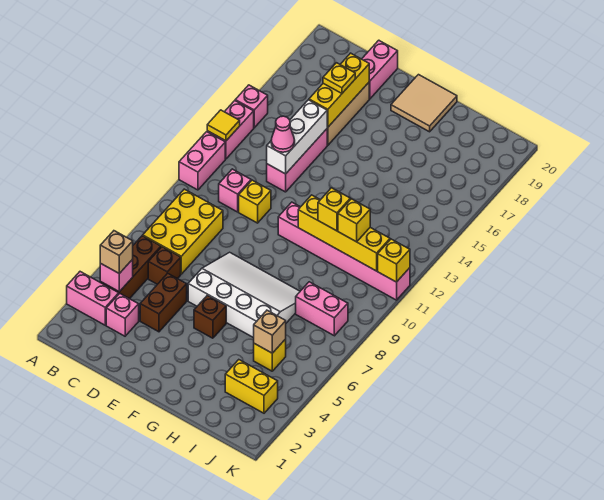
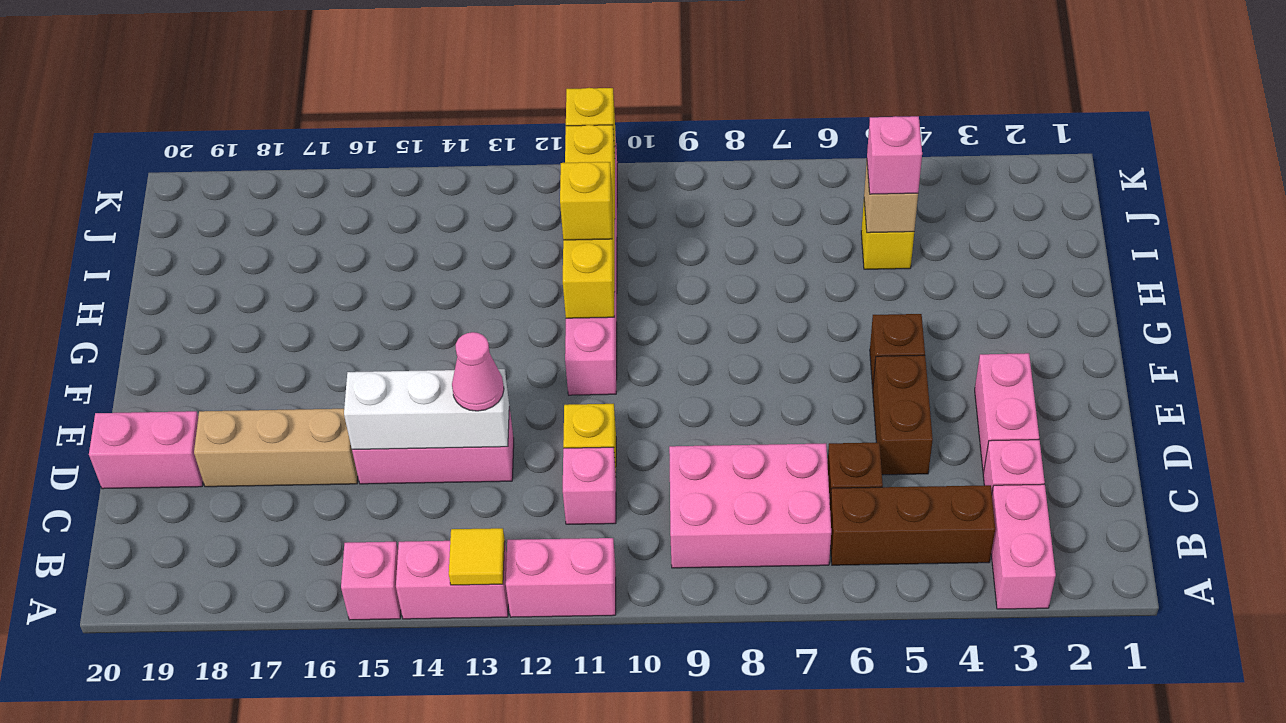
pink 1x1 brick [100,259,133,292] -> pink 1x1 brick moved to [867,116,922,194]
tan 1x1 brick [100,231,133,273] -> none
yellow 2x3 brick [143,189,223,274] -> pink 2x3 brick [669,443,831,568]
brown 1x2 brick [140,273,187,332] -> brown 1x2 brick turned to [873,355,933,475]
yellow 1x3 brick [309,53,369,127] -> none
yellow 1x1 plate [323,63,355,93] -> none
white 3x4 slope [188,252,300,338] -> none
tan 2x2 tile [391,75,457,132] -> none
yellow 1x2 brick [225,360,278,413] -> none
pink 1x2 brick [296,282,348,336] -> pink 1x2 brick moved to [975,353,1039,473]
yellow 1x1 brick [338,199,370,242] -> none

